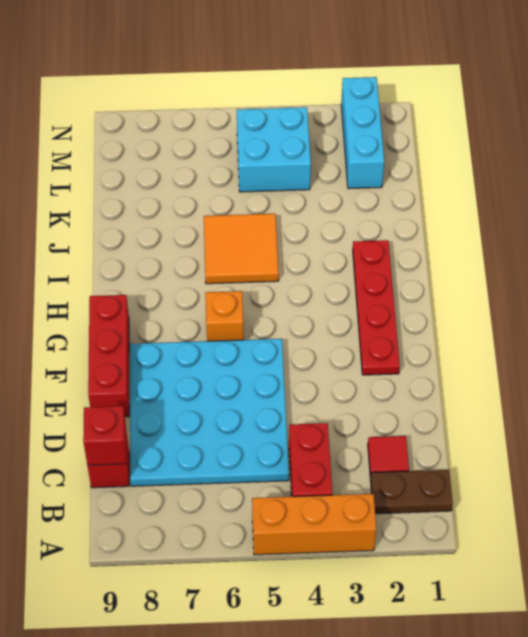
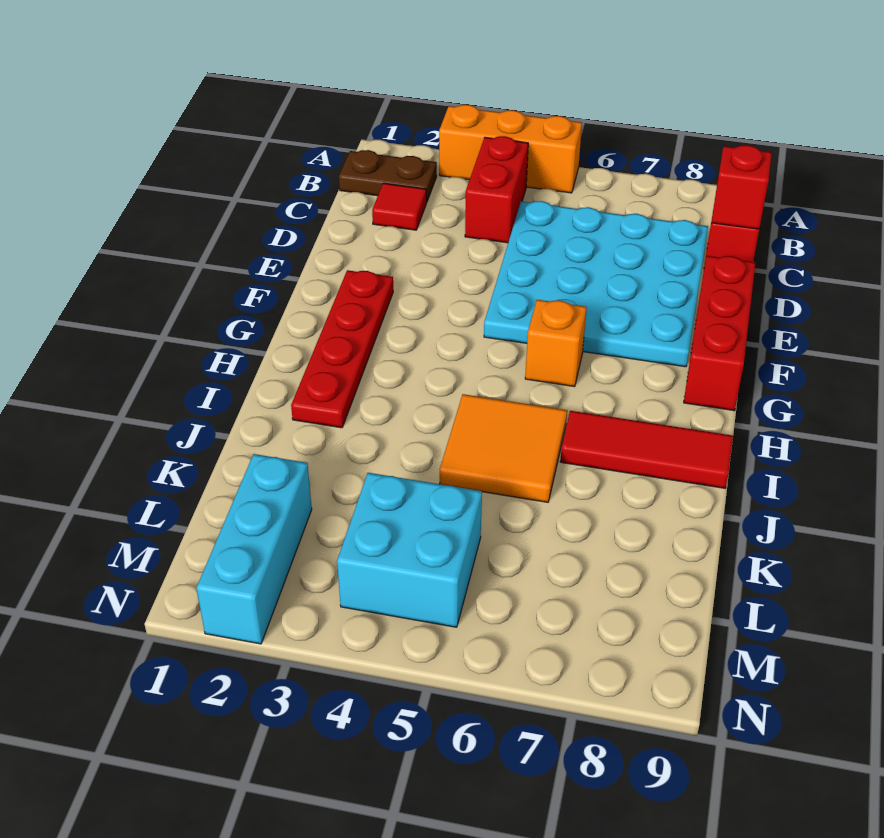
none -> red 1x3 tile [560,411,733,488]

